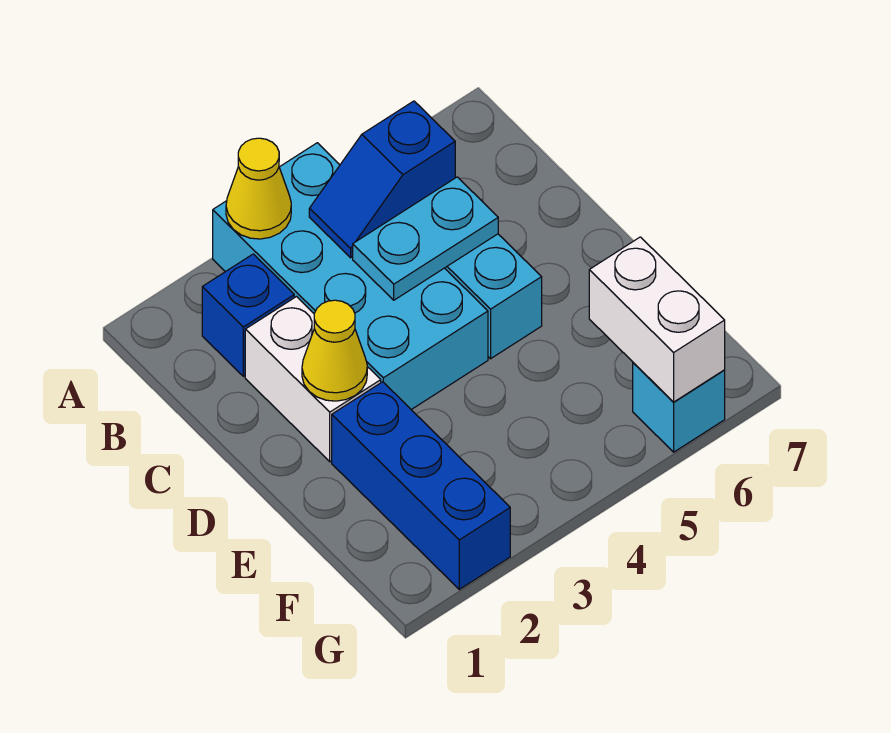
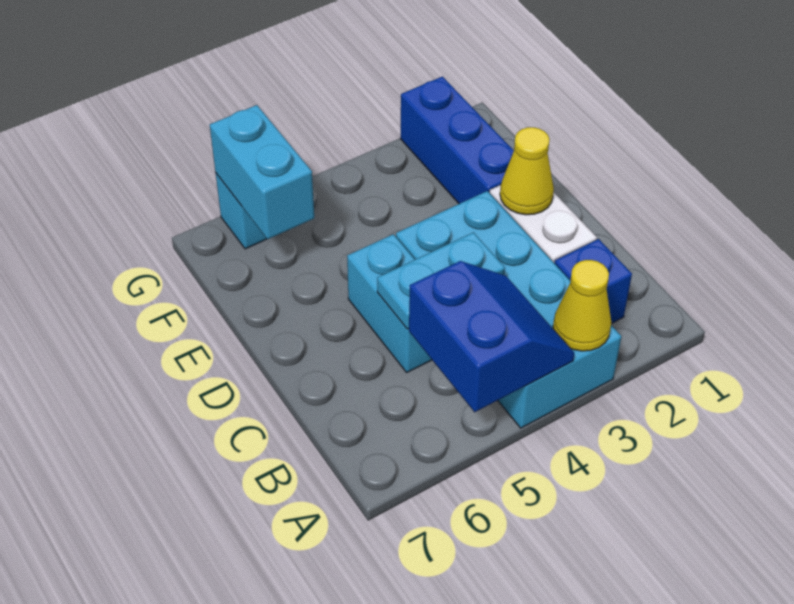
blue 1x2 slope [309,101,455,258] -> blue 2x2 slope [409,261,574,412]
white 1x2 brick [589,237,725,402] -> cyan 1x2 brick [210,105,314,239]

